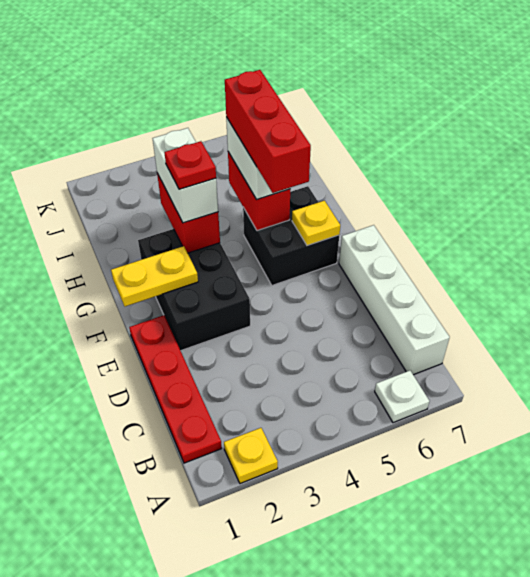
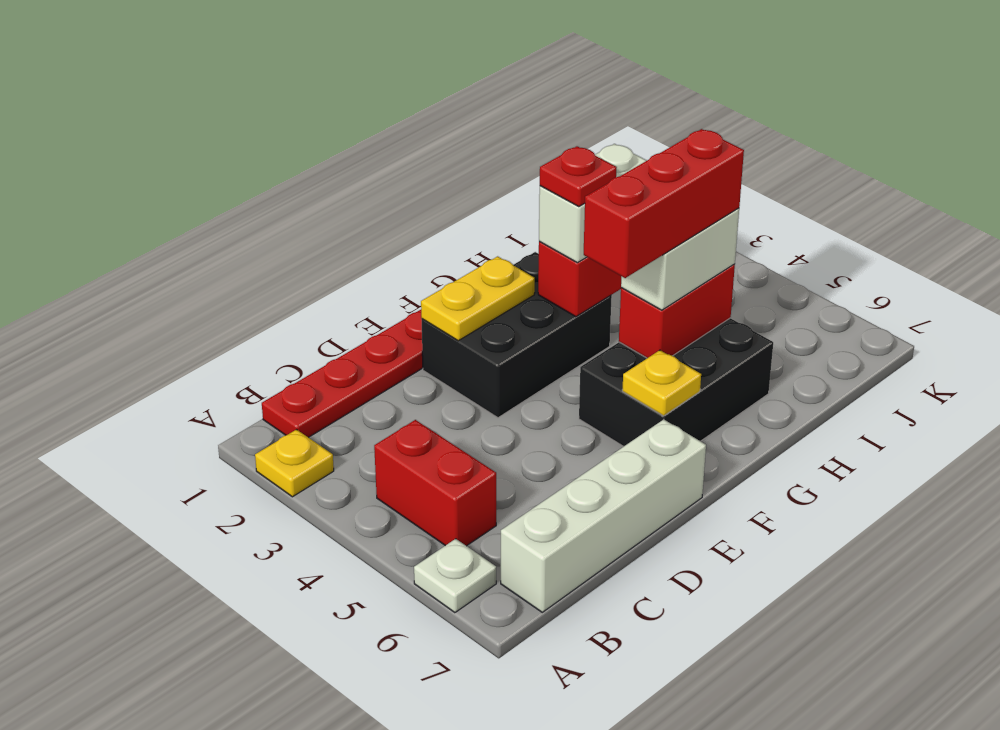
none -> red 1x2 brick [374,420,496,546]
yellow 1x2 plate [111,246,198,306] -> yellow 1x2 plate turned to [421,256,535,341]
black 2x2 brick [243,186,339,285] -> black 2x3 brick [579,318,773,447]

